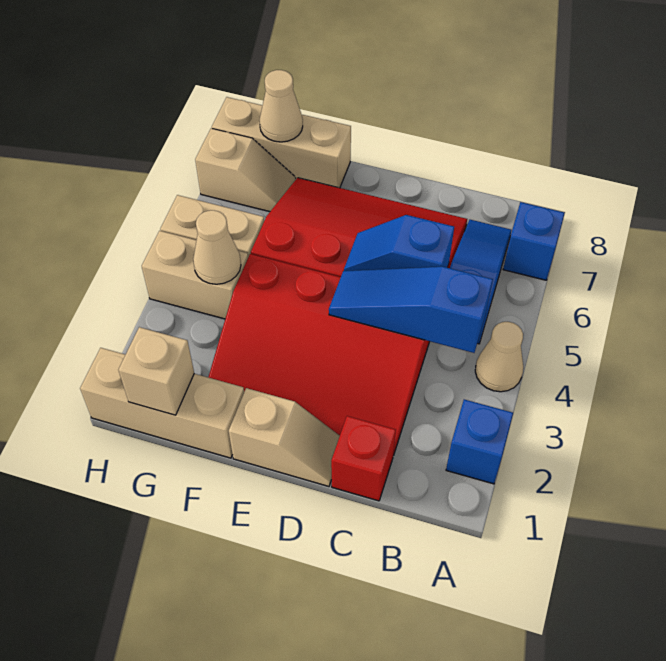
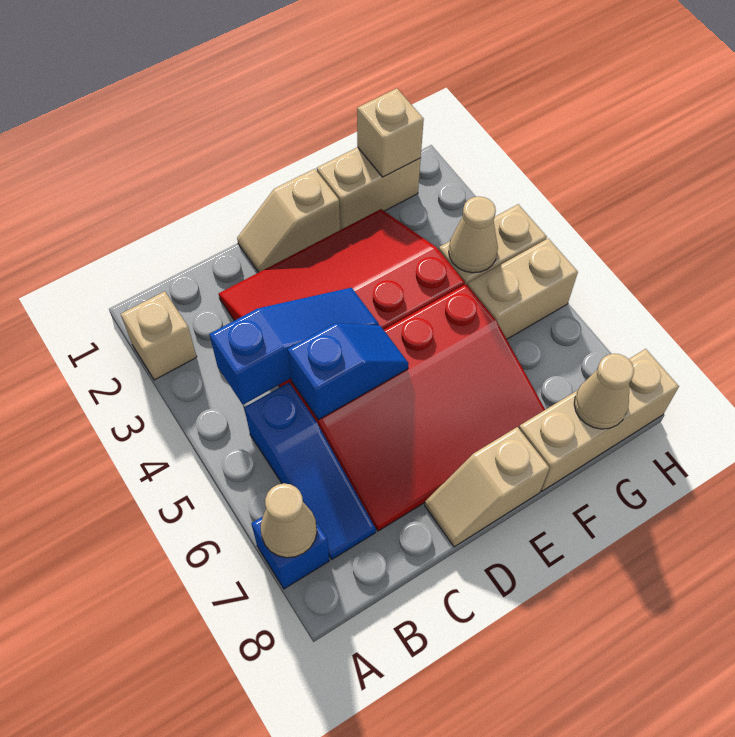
blue 1x1 brick [446,399,513,484] -> tan 1x1 brick [121,291,197,380]
tan 1x1 cone [475,322,523,392] -> tan 1x1 cone moved to [261,483,317,558]
red 1x1 brick [331,416,396,501] -> none
tan 1x3 brick [80,348,244,458] -> tan 1x2 brick [317,147,421,230]
tan 1x2 slope [195,128,296,212] -> tan 1x2 slope moved to [425,427,549,547]

